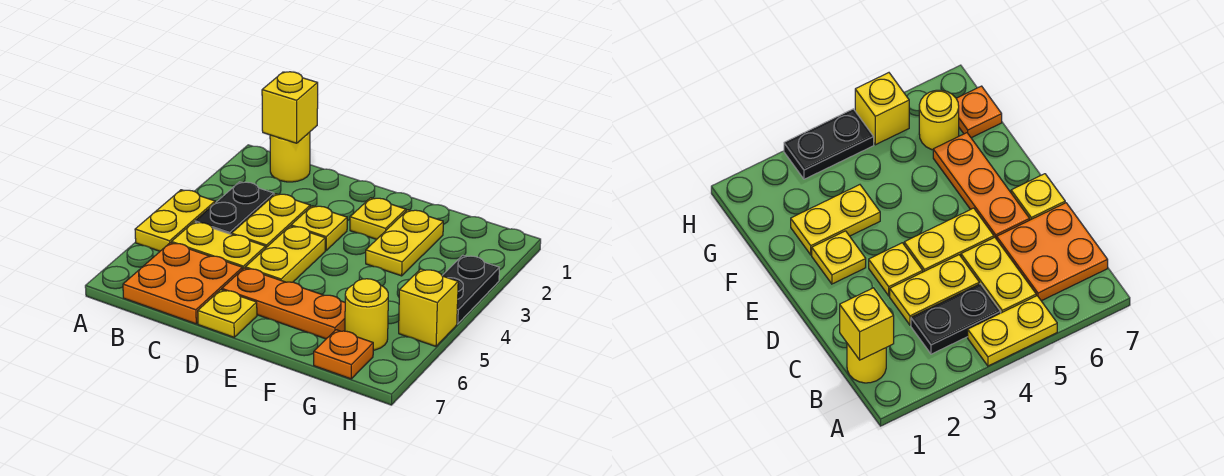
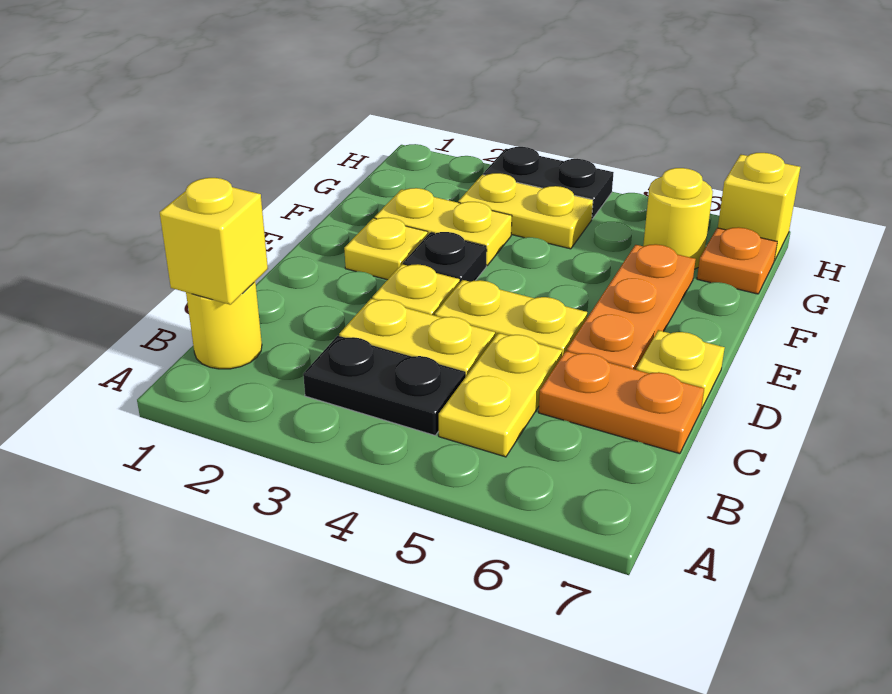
yellow 1x2 plate [135,190,215,251] -> yellow 1x2 plate moved to [458,173,593,249]
orange 2x2 plate [123,243,242,324] -> orange 1x2 plate [539,351,704,454]
none -> black 1x1 plate [403,232,487,283]
yellow 1x1 brick [399,269,458,346] -> yellow 1x1 brick moved to [718,153,800,261]

